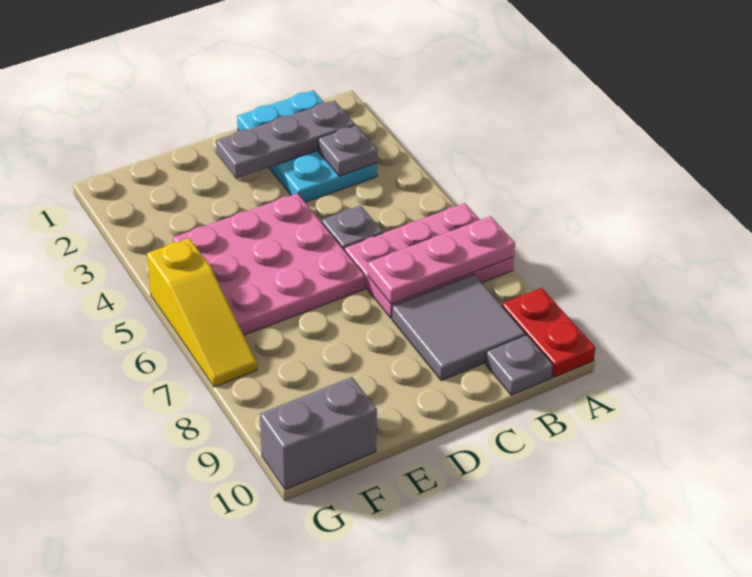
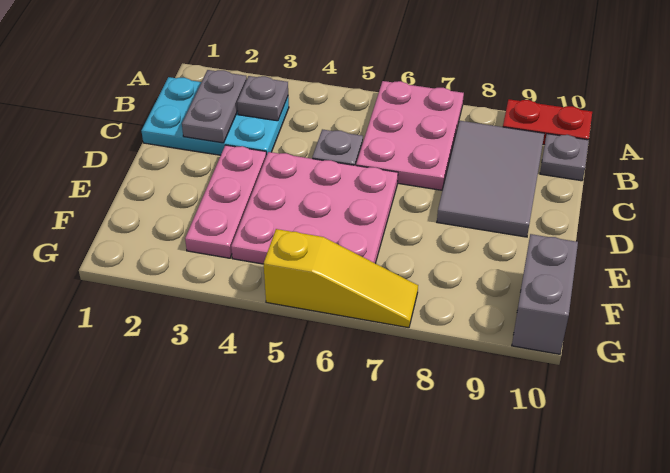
pink 1x3 plate [368,216,515,304] -> pink 1x3 plate moved to [185,145,266,258]
grey 1x3 plate [216,100,355,179] -> grey 1x2 plate [182,70,247,143]
grey 2x2 tile [392,275,526,380] -> grey 2x3 tile [437,121,544,237]

